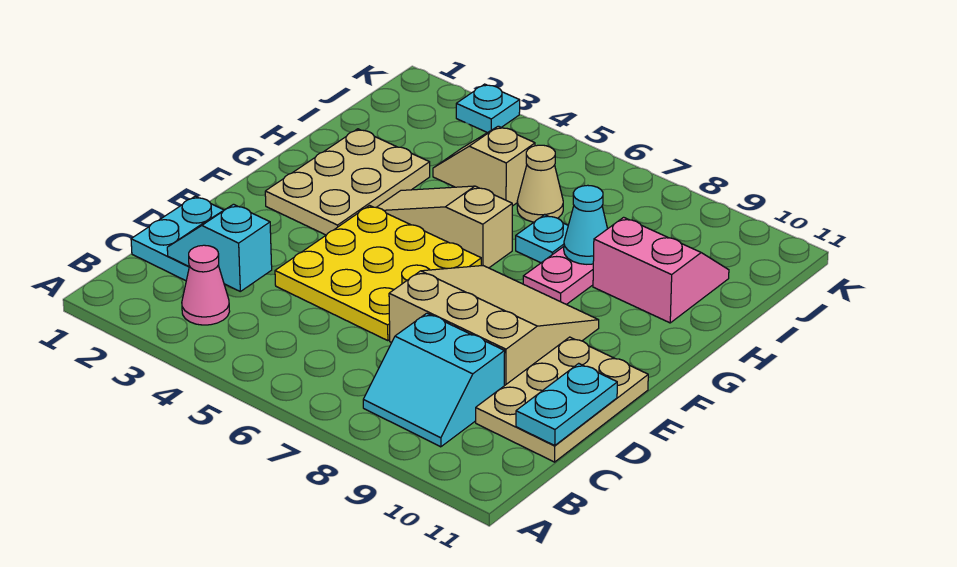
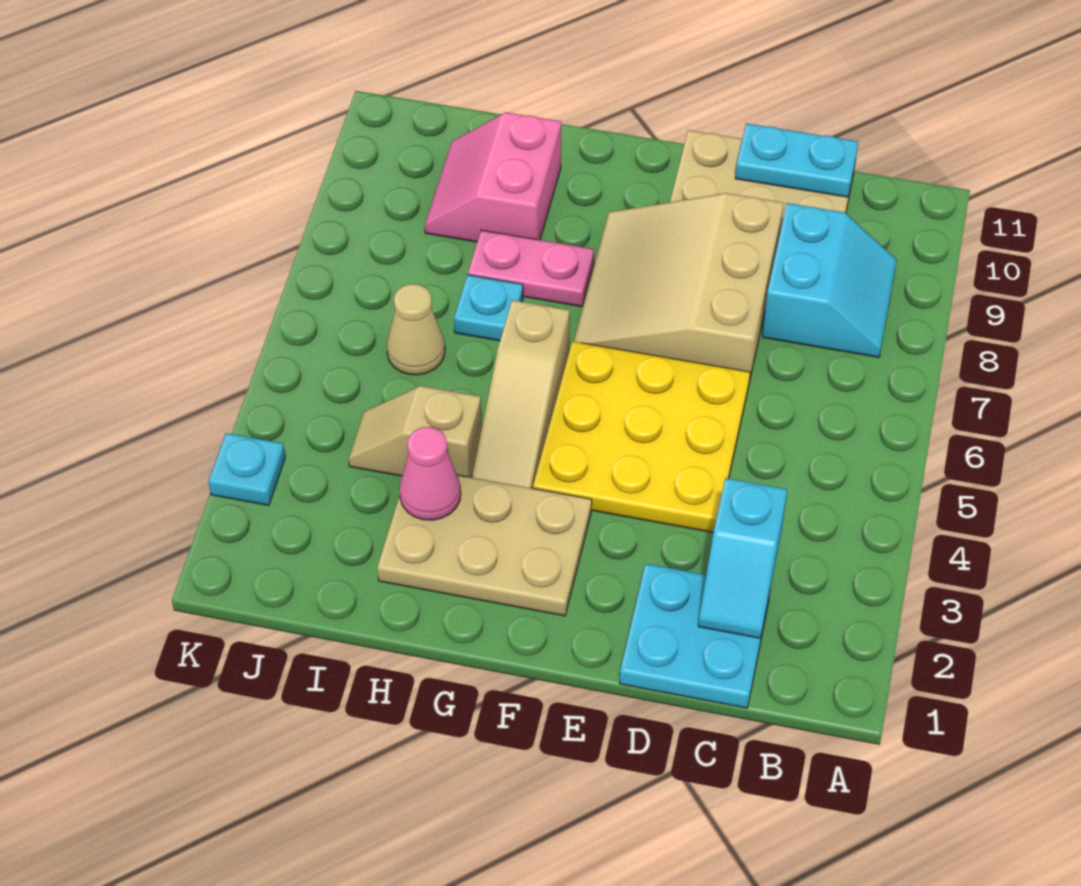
pink 1x1 cone [182,245,230,325] -> pink 1x1 cone moved to [400,427,461,520]
cyan 1x1 cone [564,185,608,264] -> none
tan 1x2 slope [433,126,535,206] -> tan 1x2 slope turned to [349,386,482,477]

